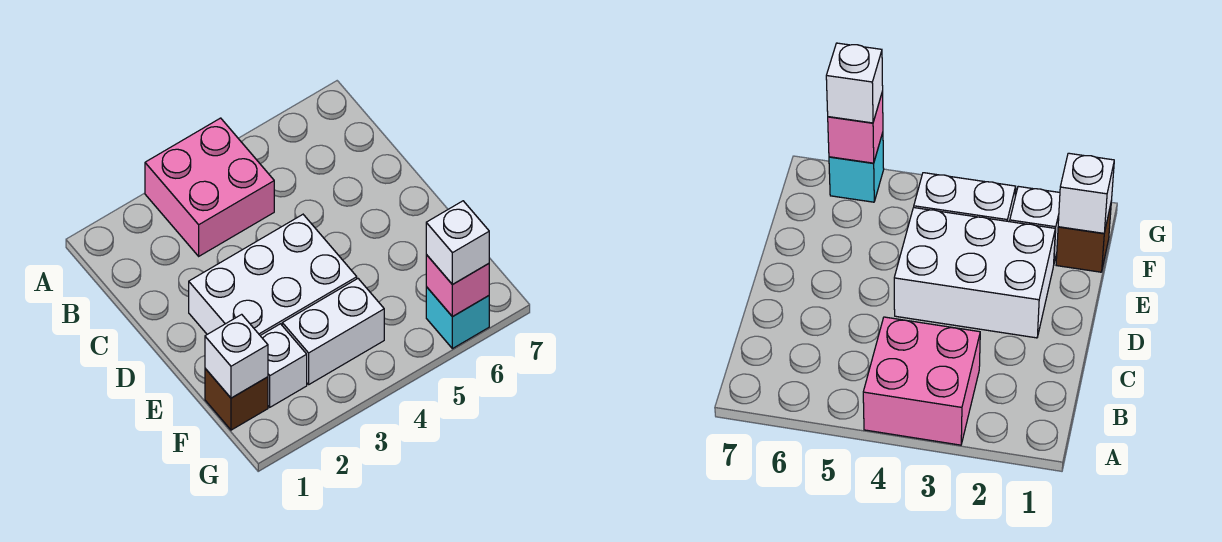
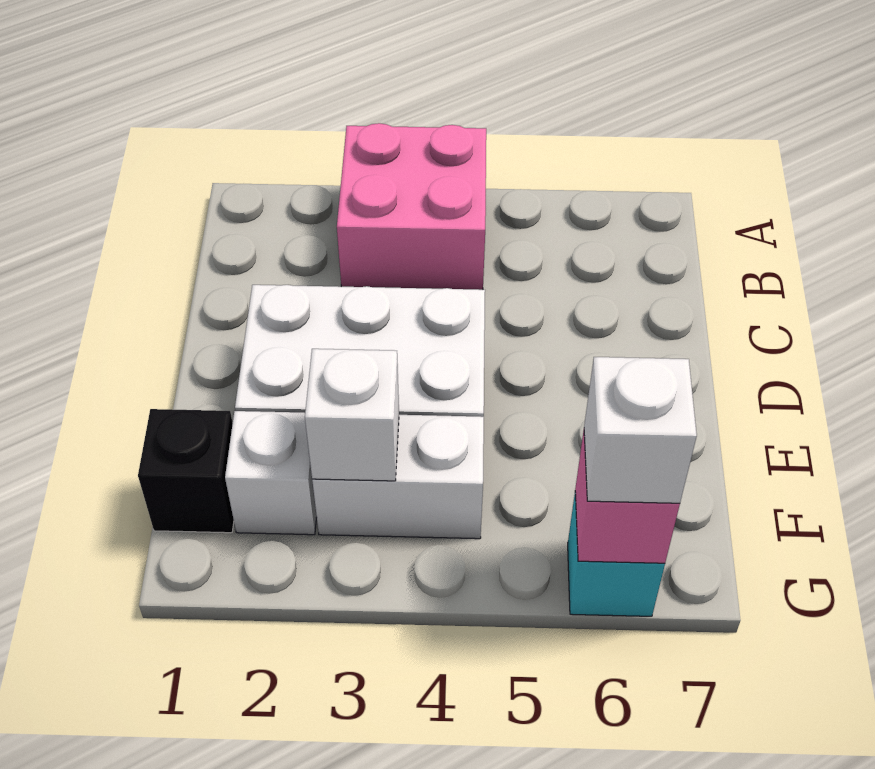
brown 1x1 brick [205,369,268,430] -> black 1x1 brick [138,409,234,533]
white 1x1 brick [205,314,268,398] -> white 1x1 brick moved to [305,349,399,481]

